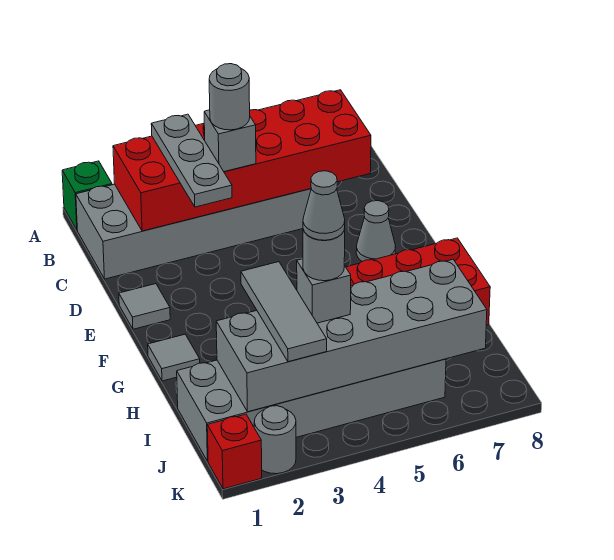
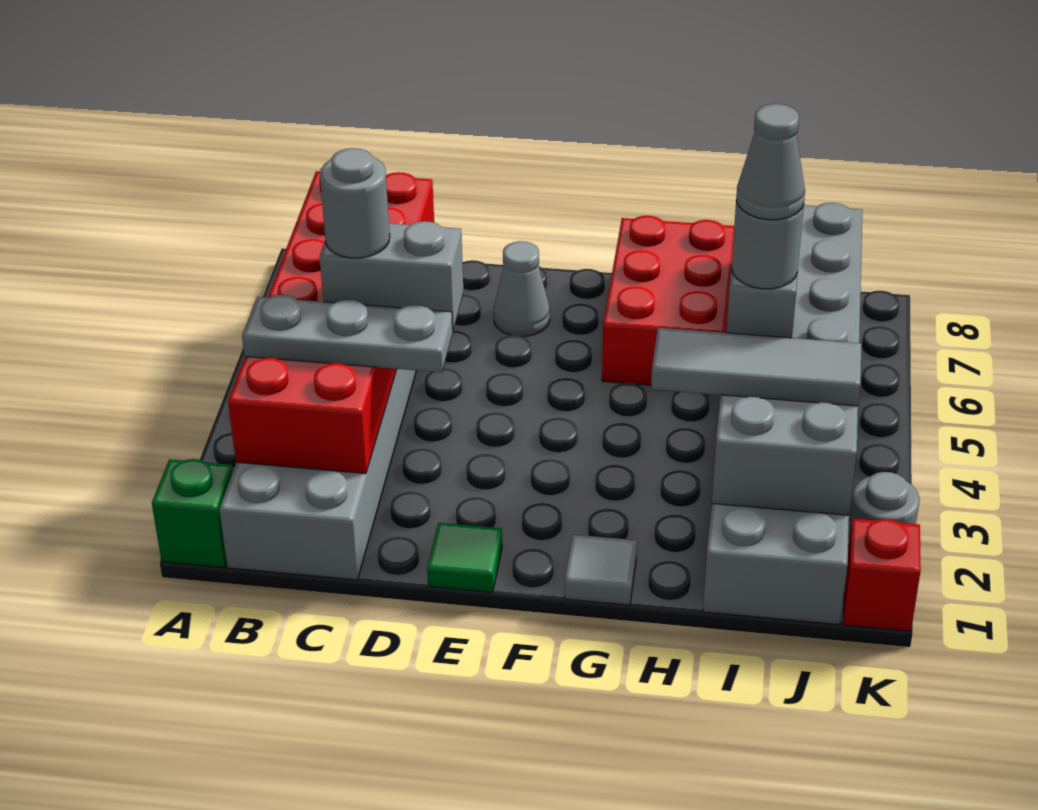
grey 1x1 brick [204,110,256,172] -> grey 1x2 brick [320,221,463,330]
grey 1x1 tile [119,284,170,329] -> green 1x1 tile [427,523,502,592]

